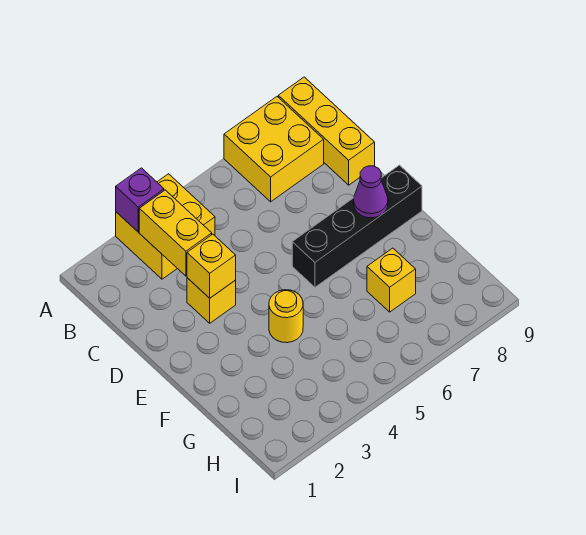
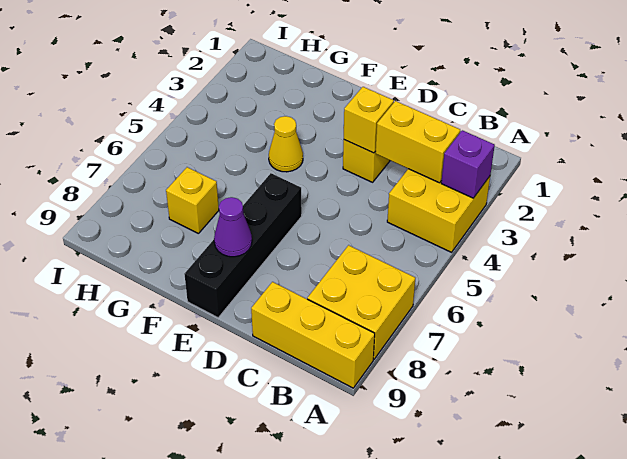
yellow 1x1 round brick [269,290,303,343] -> yellow 1x1 cone [269,116,303,172]

